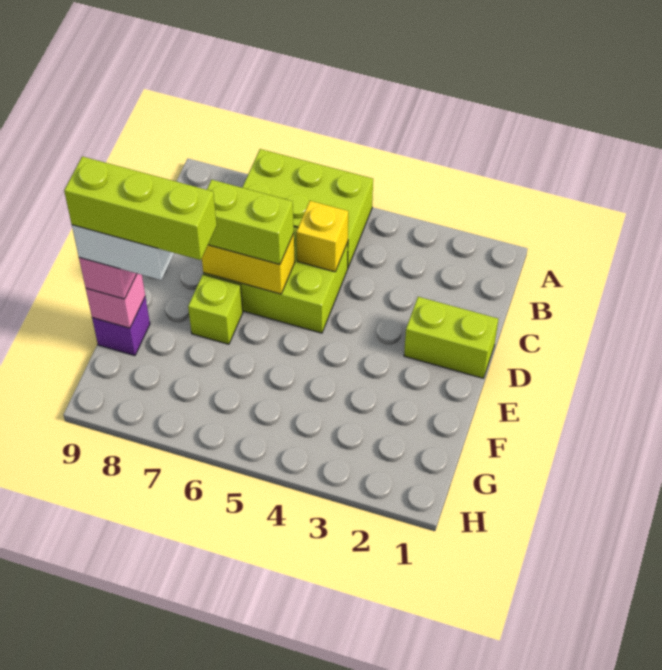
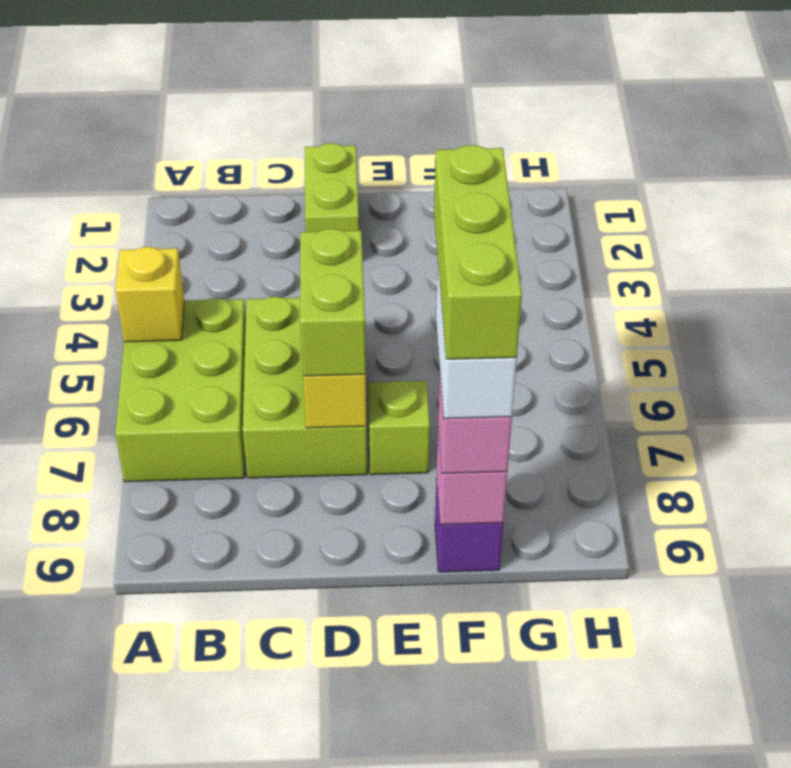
yellow 1x1 brick [296,201,348,272] -> yellow 1x1 brick moved to [116,247,184,342]

